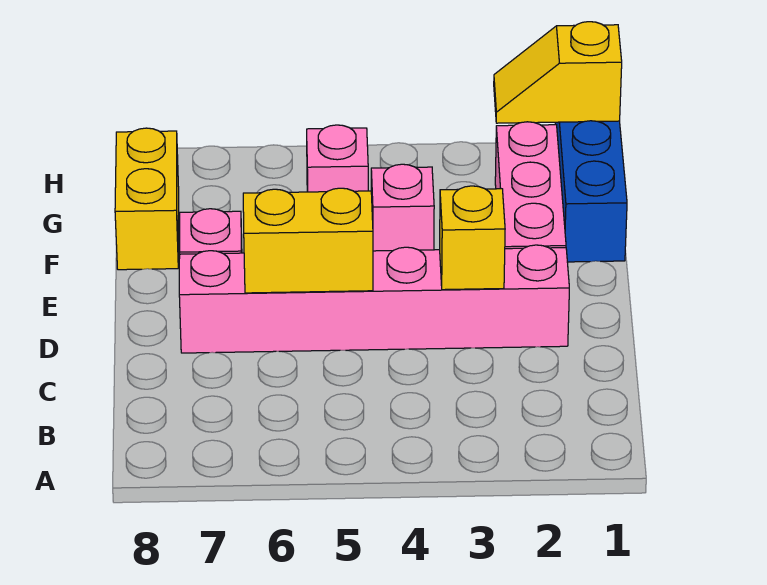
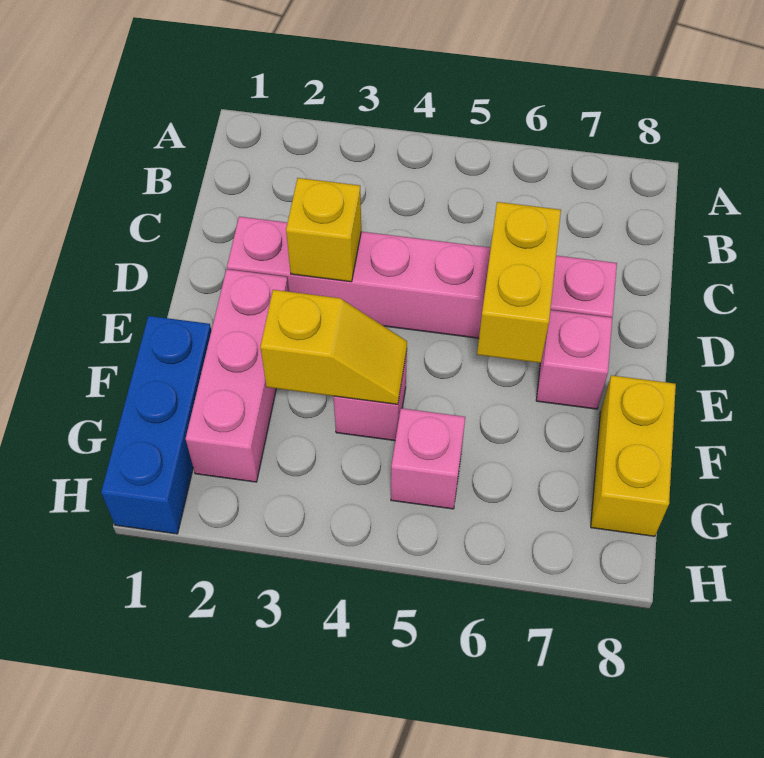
yellow 1x2 brick [243,188,373,293] -> yellow 1x2 brick turned to [477,202,561,363]
yellow 1x2 slope [494,22,622,123] -> yellow 1x2 slope moved to [260,290,407,404]

